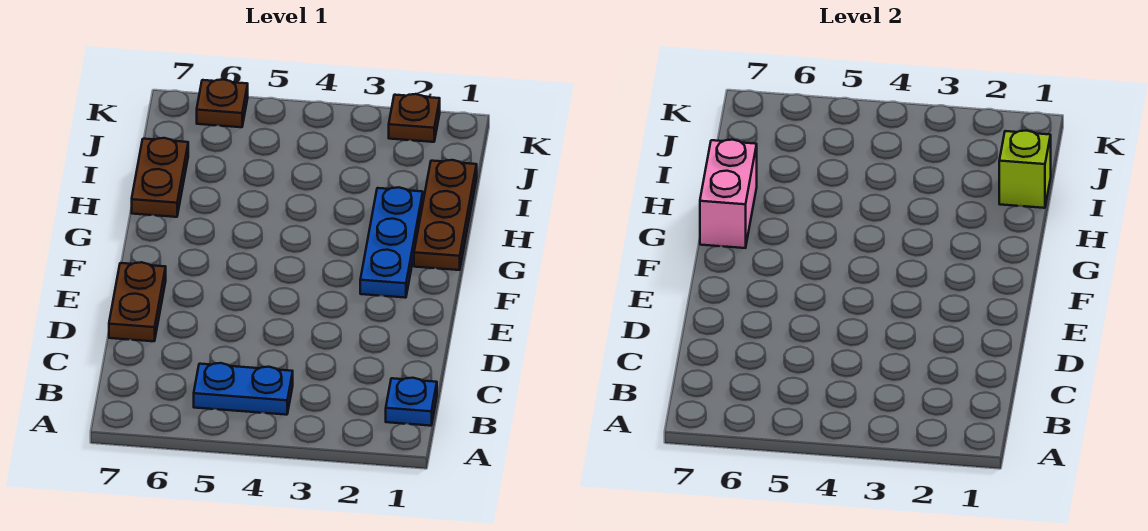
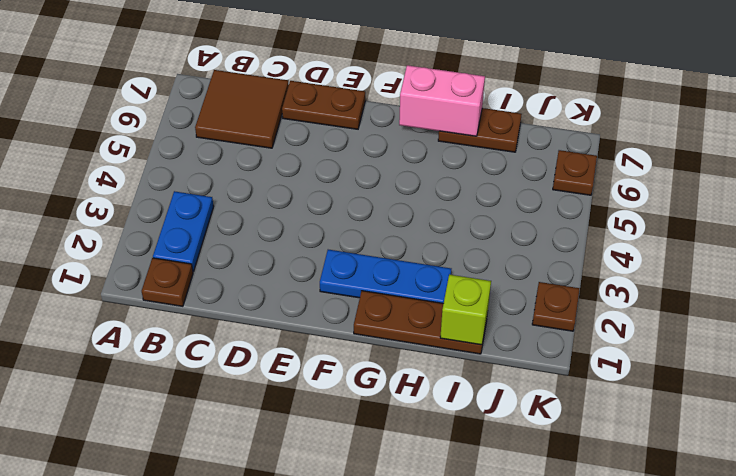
blue 1x1 plate [386,378,437,426] -> brown 1x1 plate [142,258,193,306]
blue 1x2 plate [194,363,293,415] -> blue 1x2 plate moved to [153,191,214,271]
none -> brown 2x2 tile [195,70,289,148]

